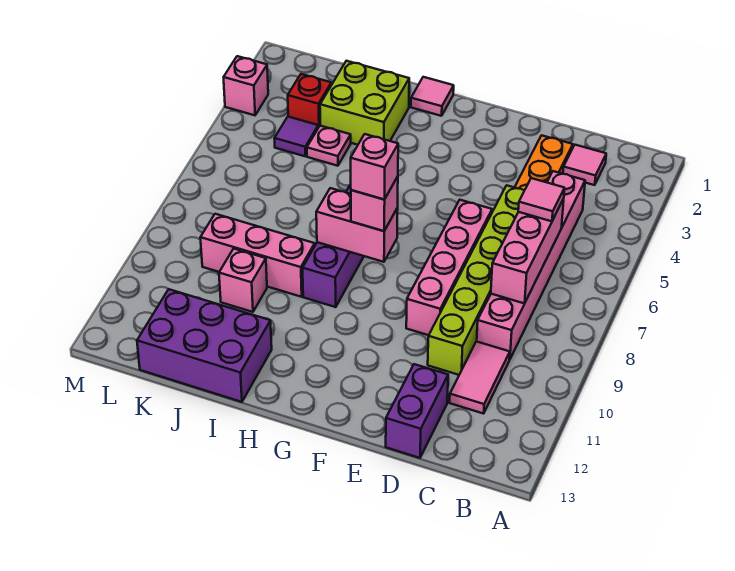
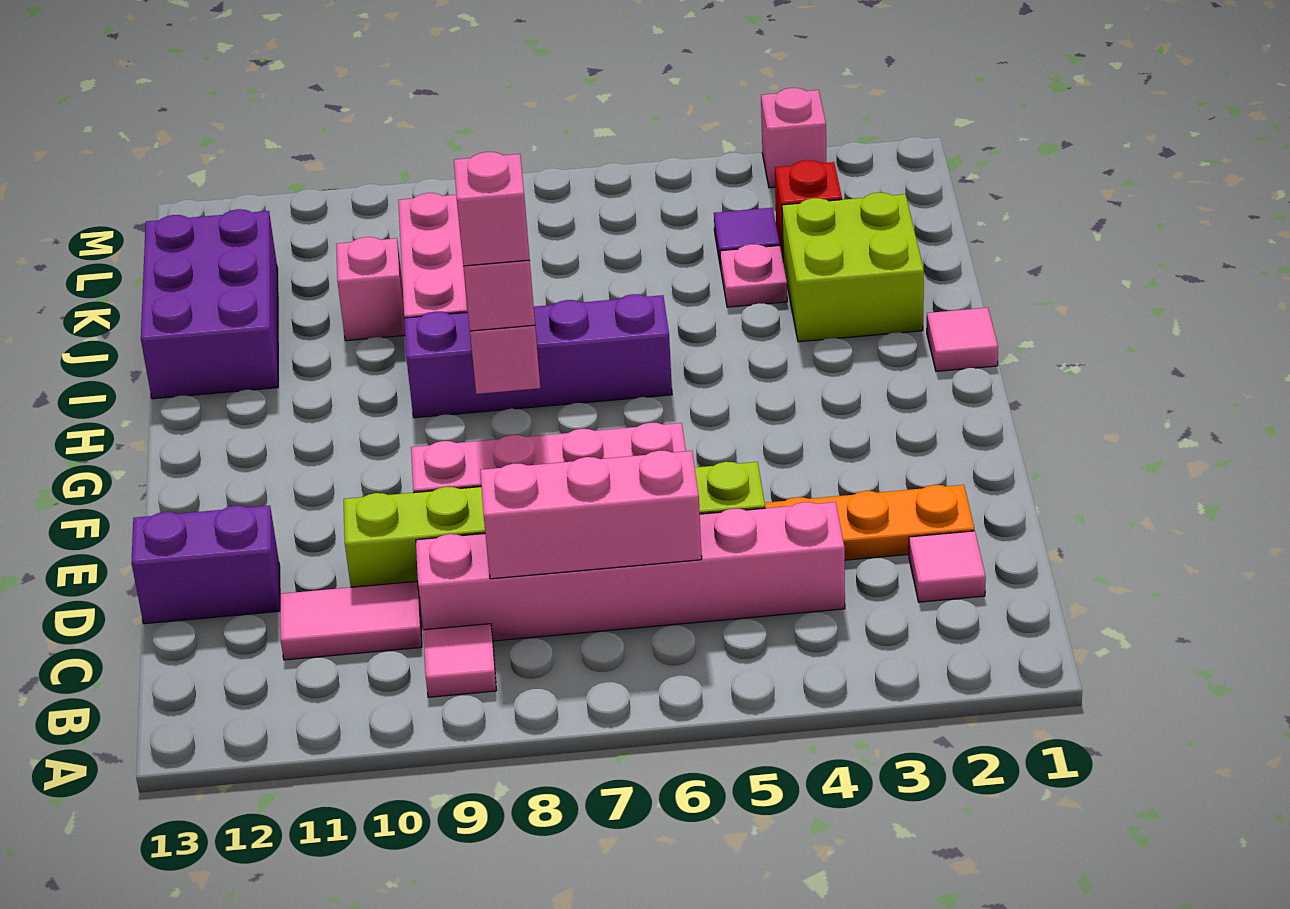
pink 1x1 tile [518,178,565,221] -> pink 1x1 tile moved to [423,624,496,697]

